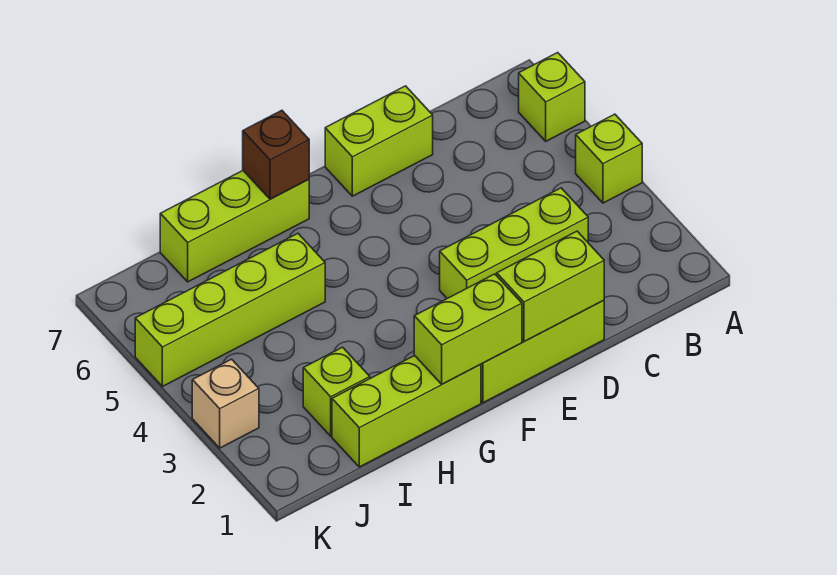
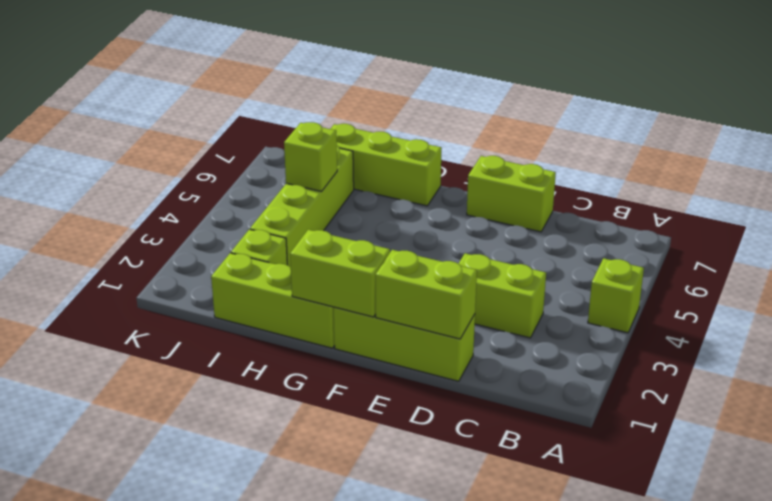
lime 1x1 brick [519,53,585,141] -> lime 1x1 brick moved to [284,122,337,191]
lime 1x3 brick [440,188,588,298] -> lime 1x2 brick [459,253,546,338]
brown 1x1 brick [243,110,309,199] -> none
lime 1x4 brick [135,233,325,387] -> lime 1x4 brick turned to [250,146,354,267]
tan 1x1 brick [192,359,259,448] -> none

